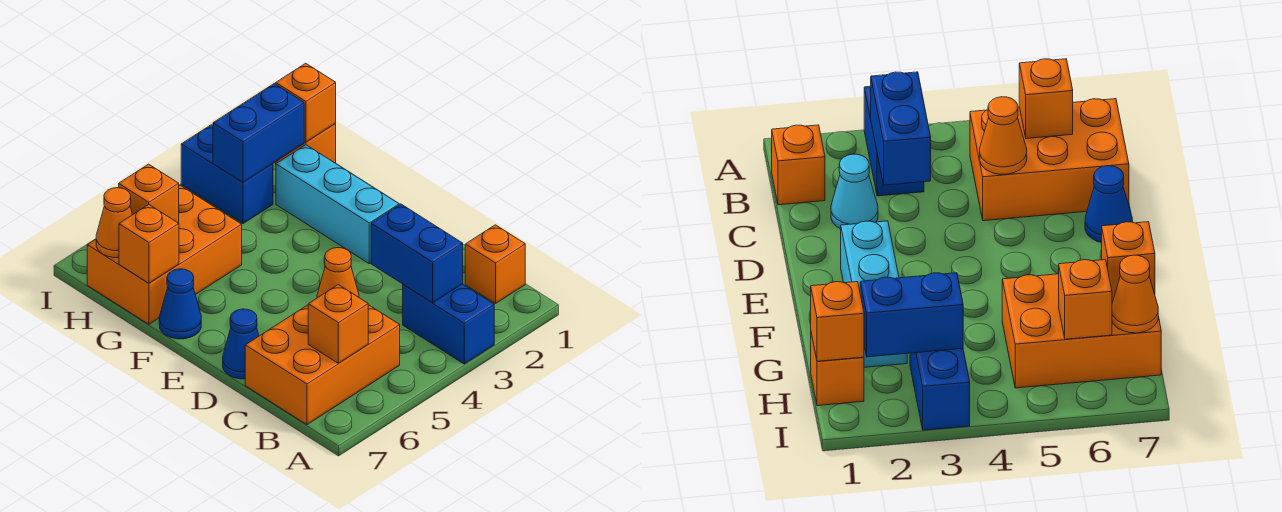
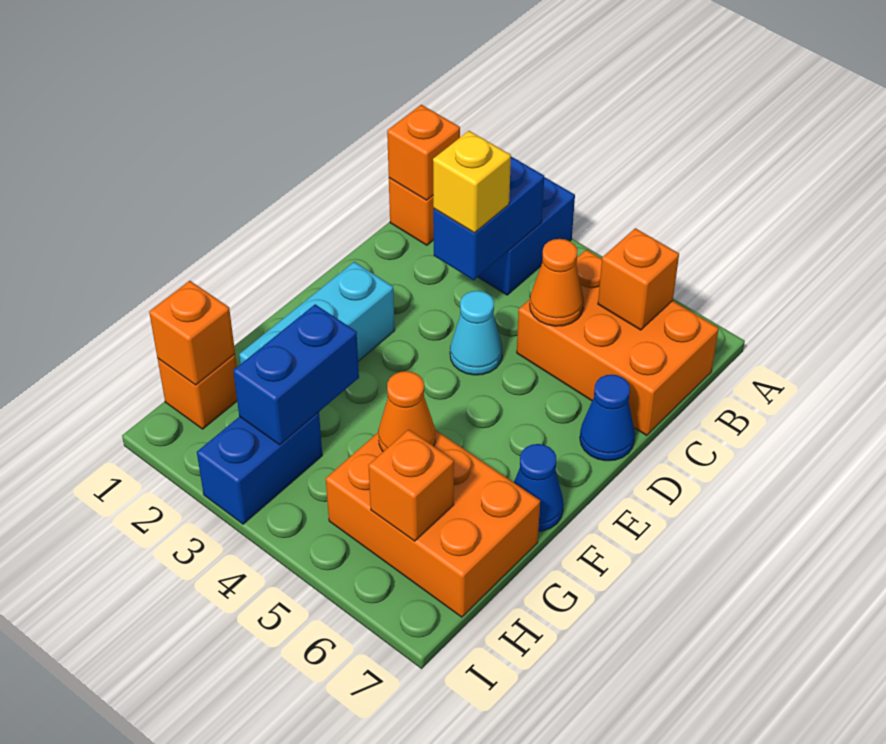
cyan 1x1 cone [831,154,878,229] -> cyan 1x1 cone moved to [450,291,502,375]
none -> yellow 1x1 brick [433,131,511,233]
orange 1x1 brick [119,205,179,283] -> orange 1x1 brick moved to [387,105,460,200]
blue 1x2 brick [213,84,304,182] -> blue 1x2 brick turned to [233,304,359,445]
orange 1x1 cone [96,188,132,258] -> orange 1x1 cone moved to [378,371,435,451]

